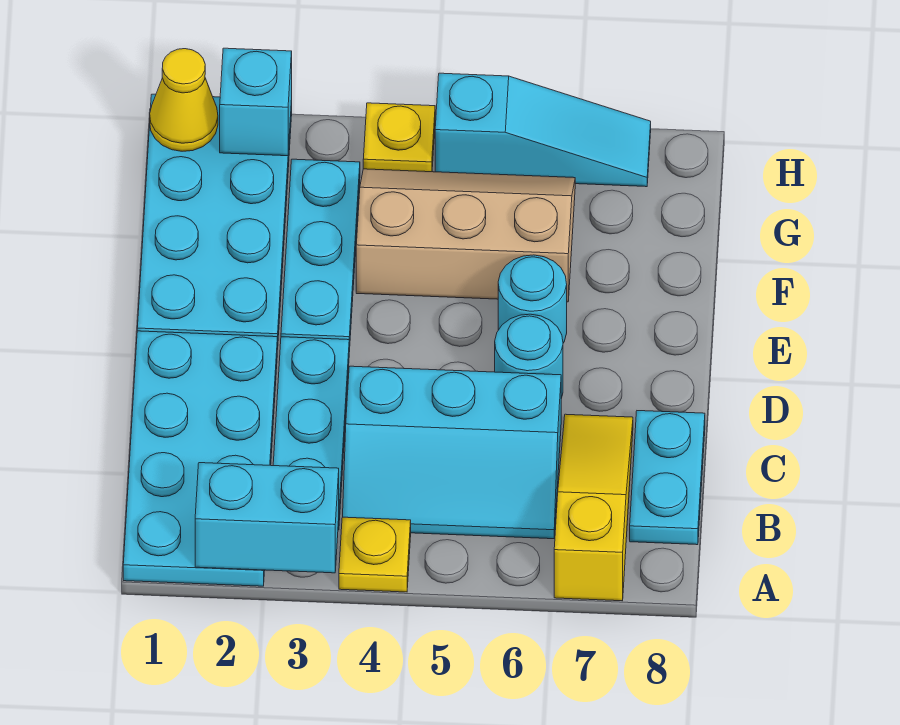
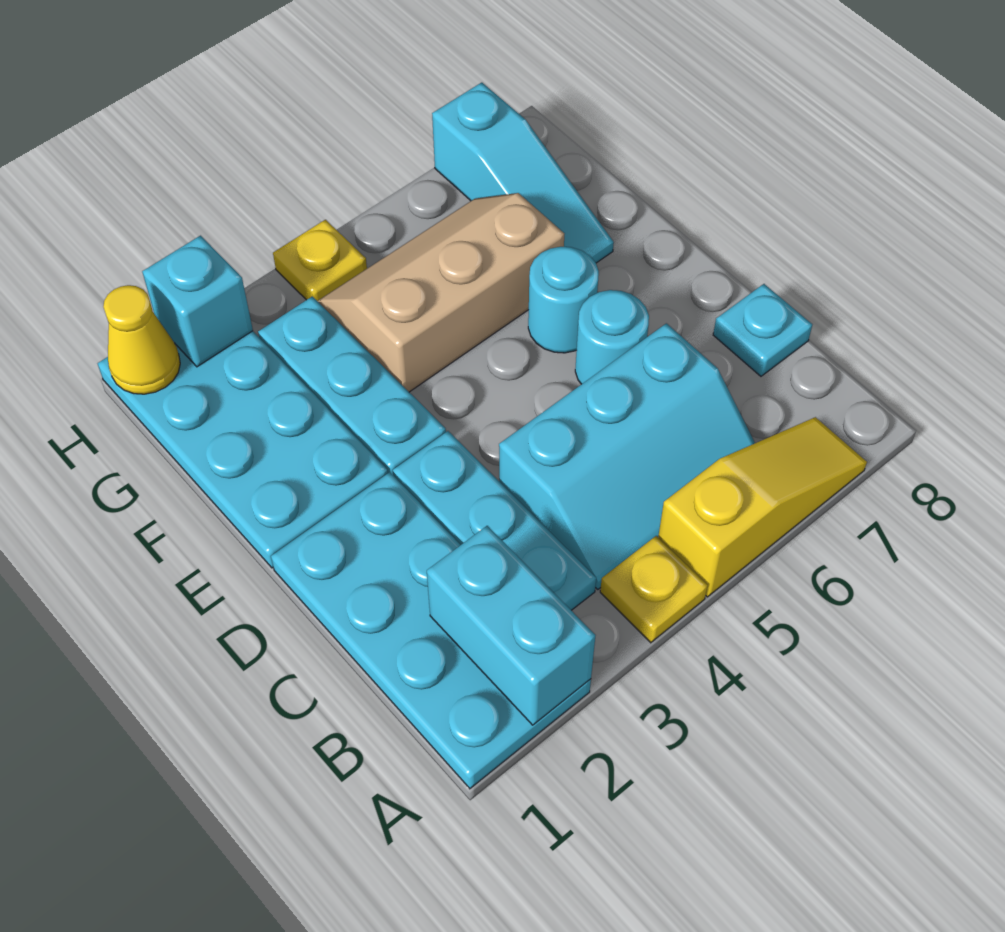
cyan 1x2 brick [195,463,339,573] -> cyan 1x2 brick turned to [427,526,596,725]
yellow 1x3 slope [554,414,633,601] -> yellow 1x3 slope turned to [658,417,867,597]
cyan 1x2 plate [630,411,705,545] -> cyan 1x1 plate [713,284,812,376]
cyan 1x3 slope [435,73,651,187] -> cyan 1x3 slope turned to [432,83,614,263]

